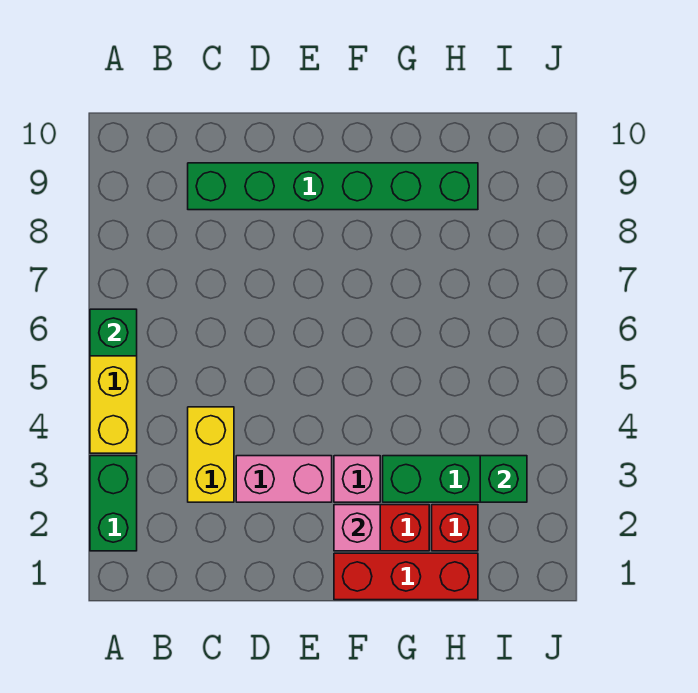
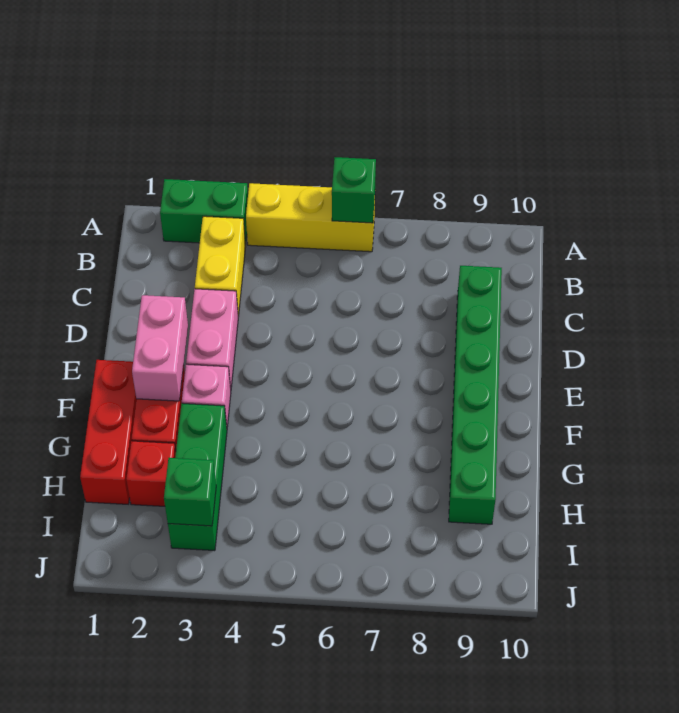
yellow 1x2 brick [188,407,234,502] -> yellow 1x2 brick turned to [195,216,246,316]
pink 1x1 brick [334,505,380,551] -> pink 1x2 brick [132,295,188,401]

